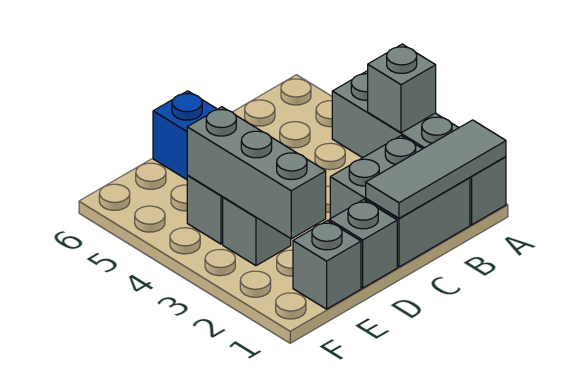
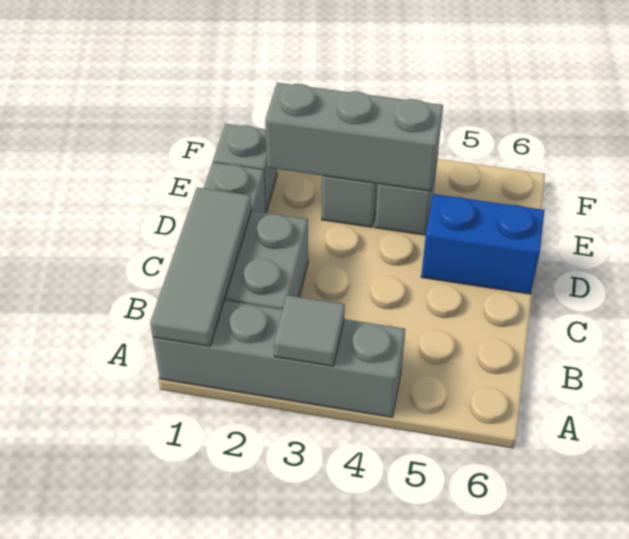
grey 1x1 brick [368,44,436,133] -> grey 1x1 tile [274,295,345,366]

